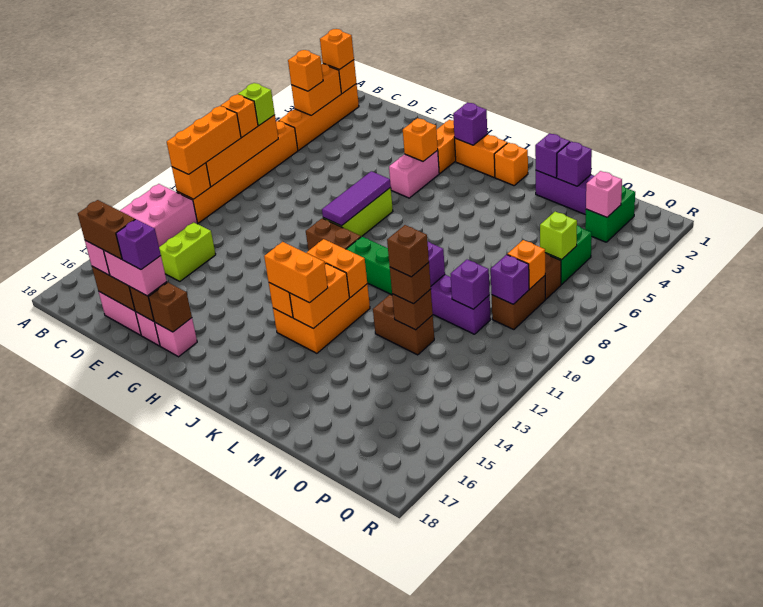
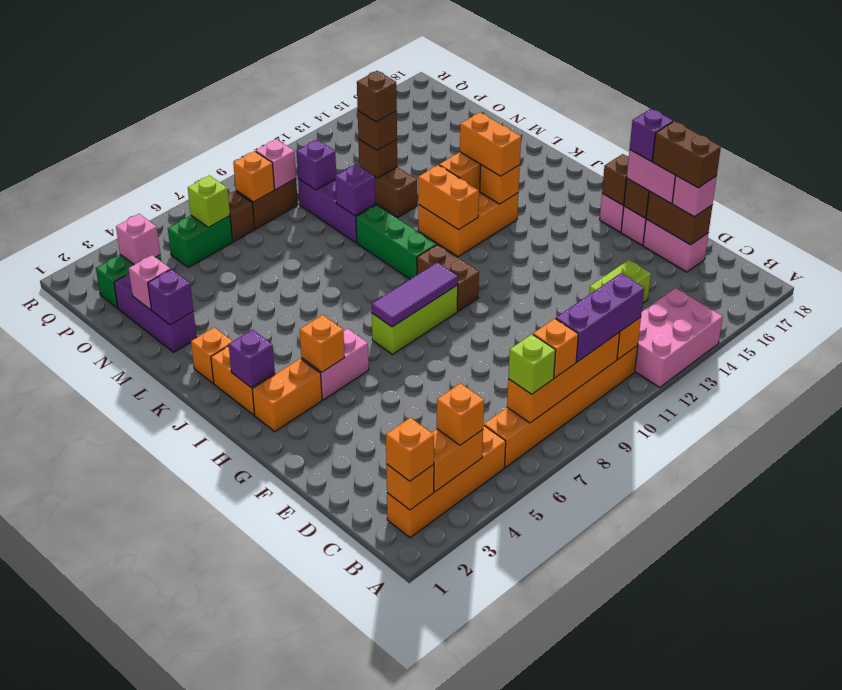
orange 1x3 brick [167,106,241,174] -> purple 1x3 brick [556,273,644,362]
purple 1x1 brick [557,142,592,186] -> pink 1x1 brick [129,255,171,310]
purple 1x1 brick [491,255,529,304] -> pink 1x1 brick [256,139,296,190]

